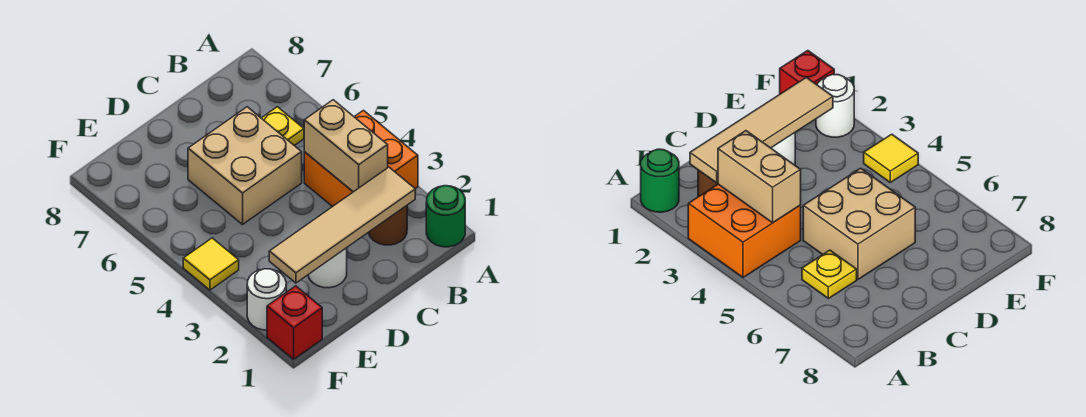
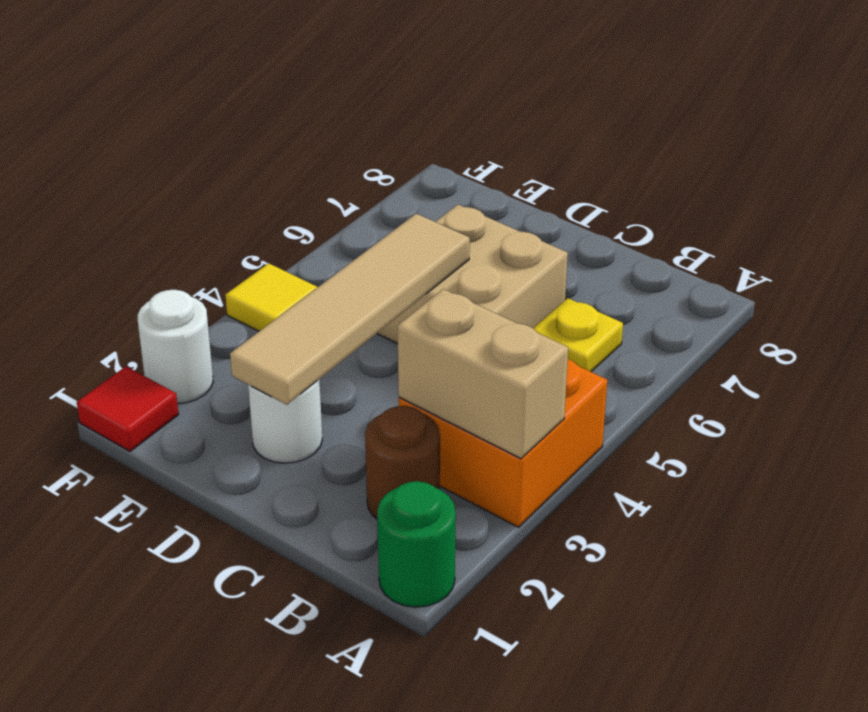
tan 1x4 tile [269,167,415,283] -> tan 1x4 tile turned to [230,214,470,405]
tan 1x2 brick [304,100,388,192] -> tan 1x2 brick turned to [397,289,568,459]
red 1x1 brick [267,286,322,359] -> red 1x1 tile [77,366,179,451]

